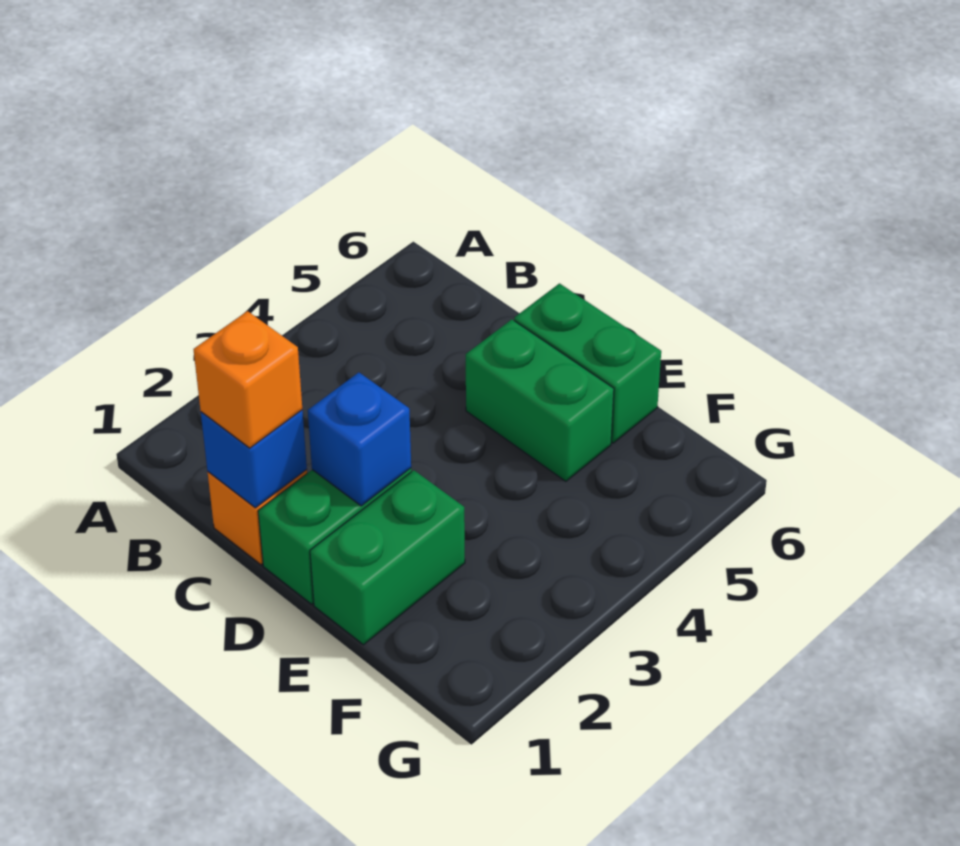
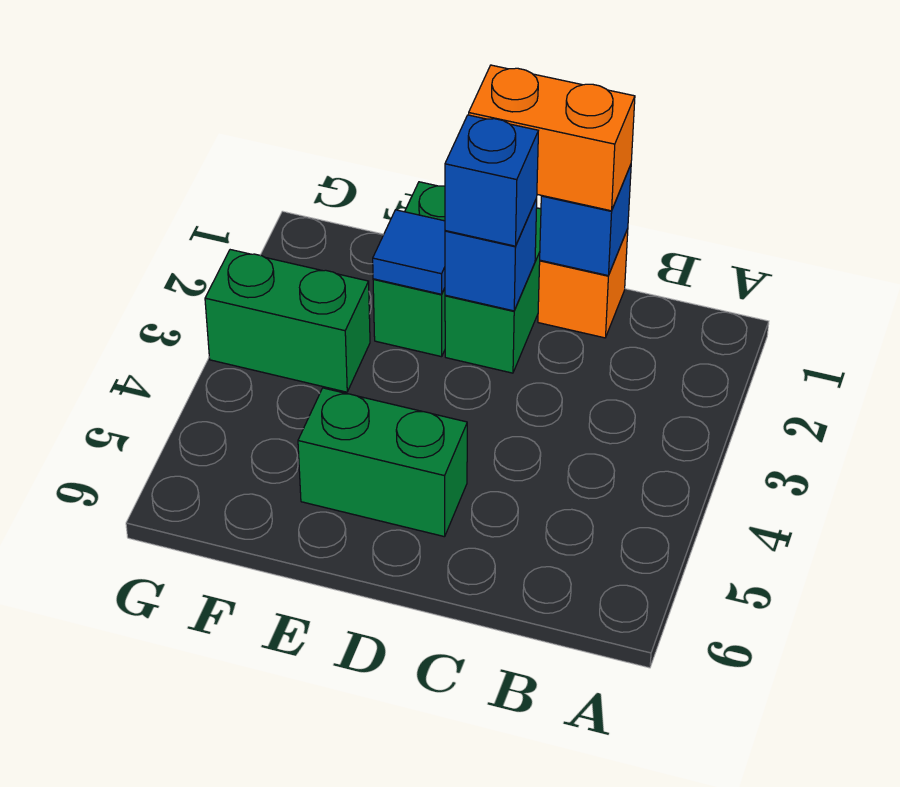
orange 1x1 brick [193,311,302,448] -> orange 1x2 brick [469,65,635,211]
none -> blue 1x1 brick [445,115,538,246]
green 1x2 brick [514,284,661,443] -> green 1x2 brick moved to [205,250,370,392]
none -> blue 1x1 tile [373,210,445,294]

